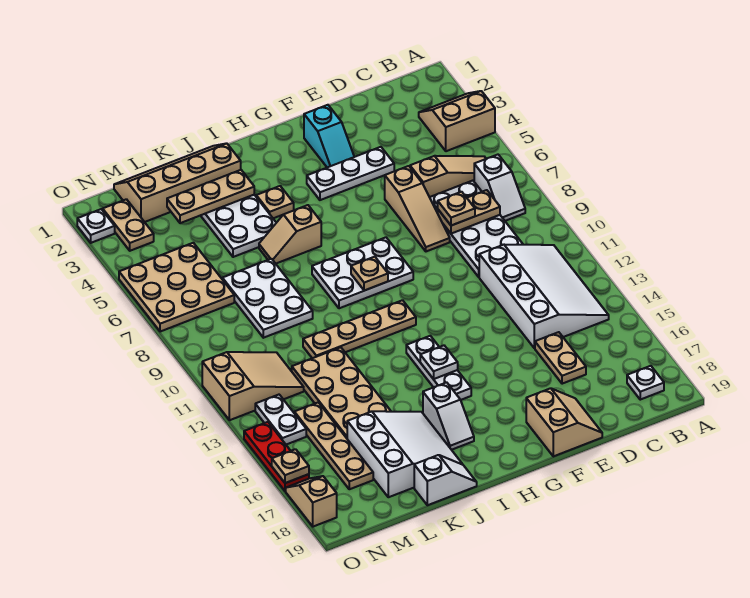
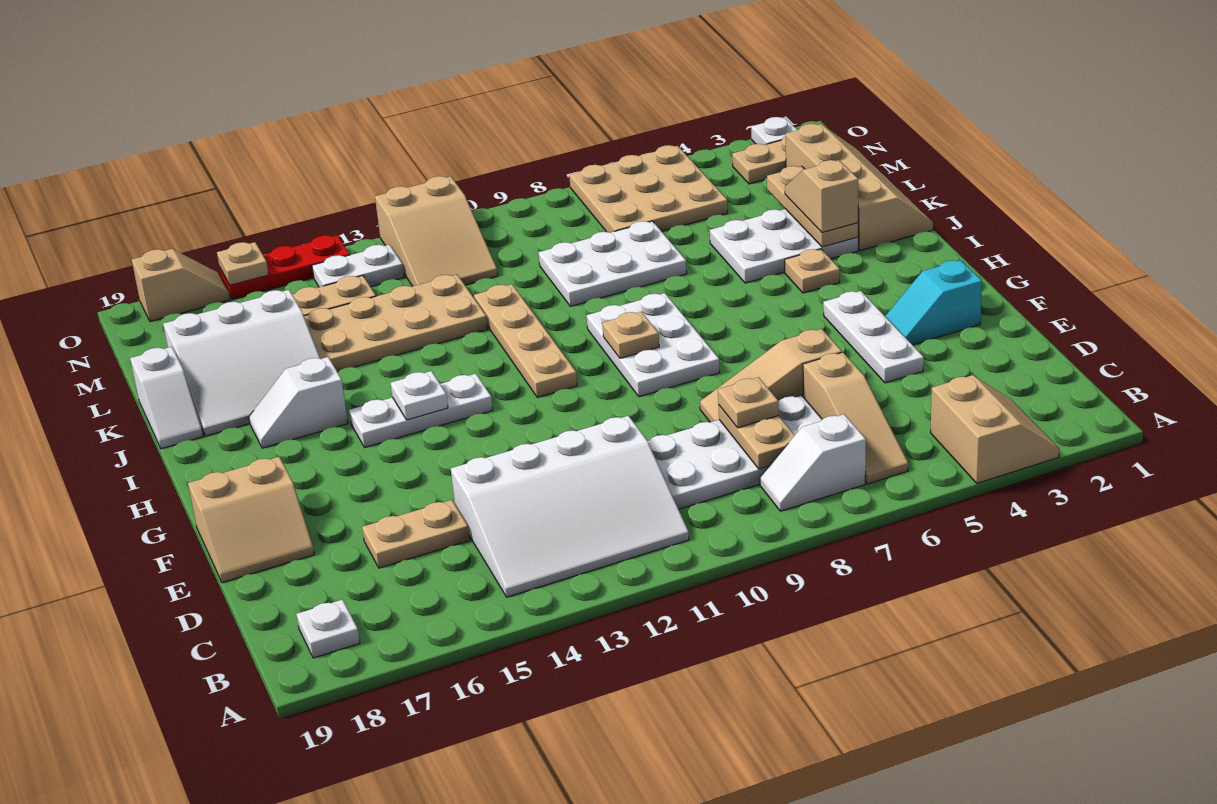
tan 1x2 slope [259,205,321,264] -> tan 1x2 slope moved to [785,160,858,232]

